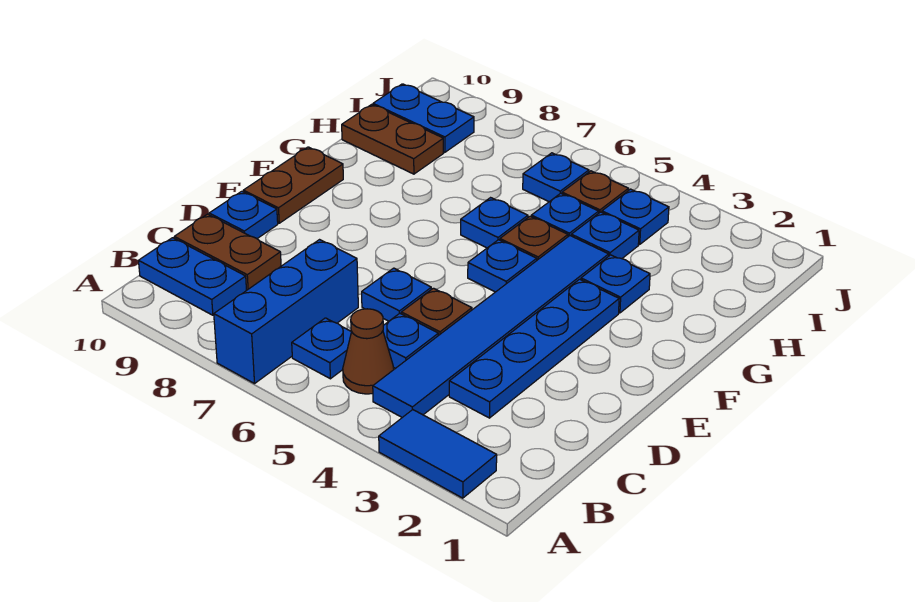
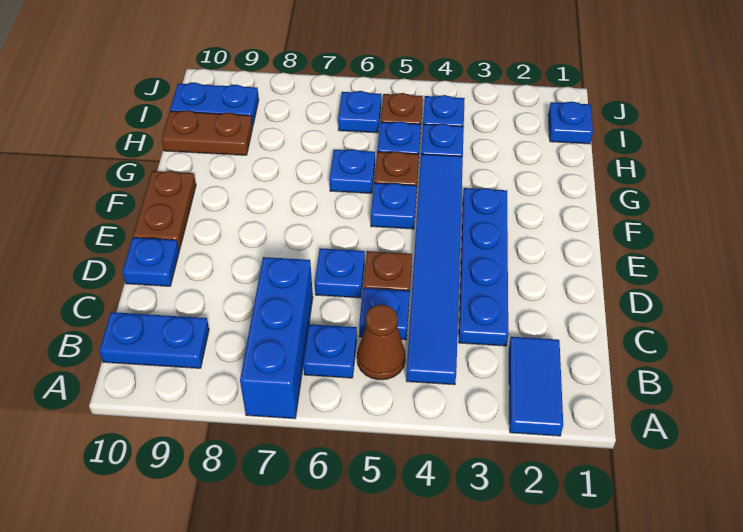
blue 1x2 tile [379,410,497,498] -> blue 1x2 tile turned to [509,337,563,436]
brown 1x2 plate [174,214,281,290] -> none
blue 1x1 plate [581,255,650,313] -> blue 1x1 plate moved to [548,102,593,144]

